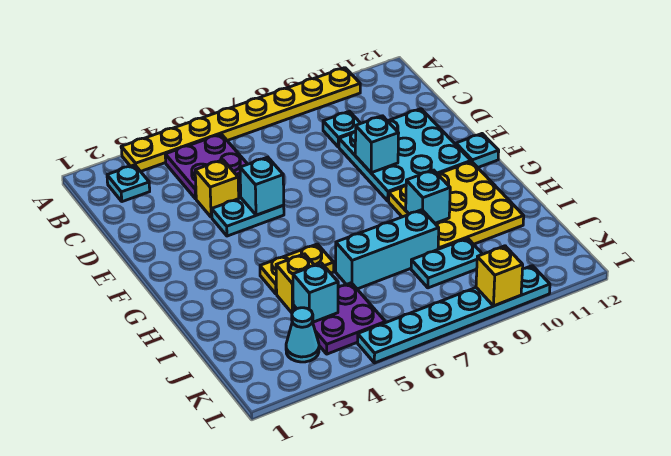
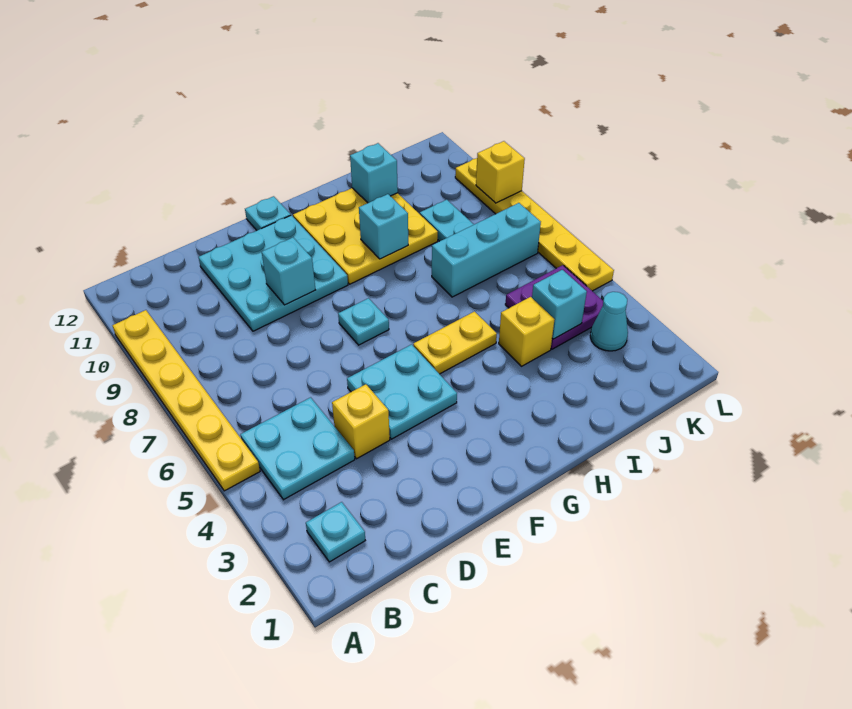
yellow 1x8 plate [121,68,360,171] -> yellow 1x6 plate [112,310,260,491]
purple 2x2 plate [165,134,247,199] -> cyan 2x2 plate [240,397,355,500]
cyan 1x1 plate [323,111,361,147] -> cyan 1x1 plate moved to [338,298,389,345]
cyan 1x2 plate [212,198,284,236] -> cyan 2x2 plate [347,344,457,439]
cyan 1x1 brick [240,157,284,215] -> cyan 1x1 brick moved to [350,143,398,203]
yellow 1x2 plate [260,244,334,294] -> yellow 1x2 plate turned to [413,312,497,374]
cyan 1x3 brick [336,210,439,289] -> cyan 1x3 brick turned to [432,203,541,297]
cyan 1x6 plate [358,266,550,363] -> yellow 1x6 plate [455,158,614,291]

